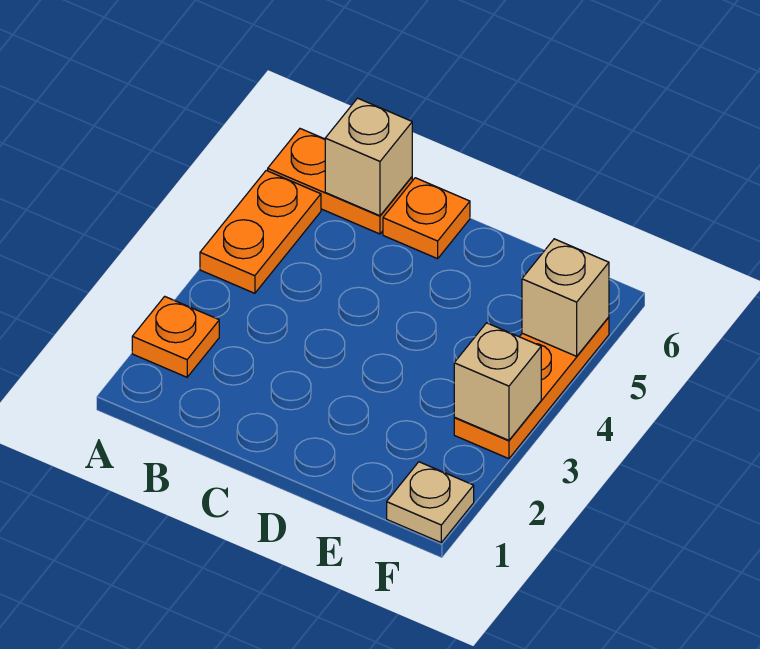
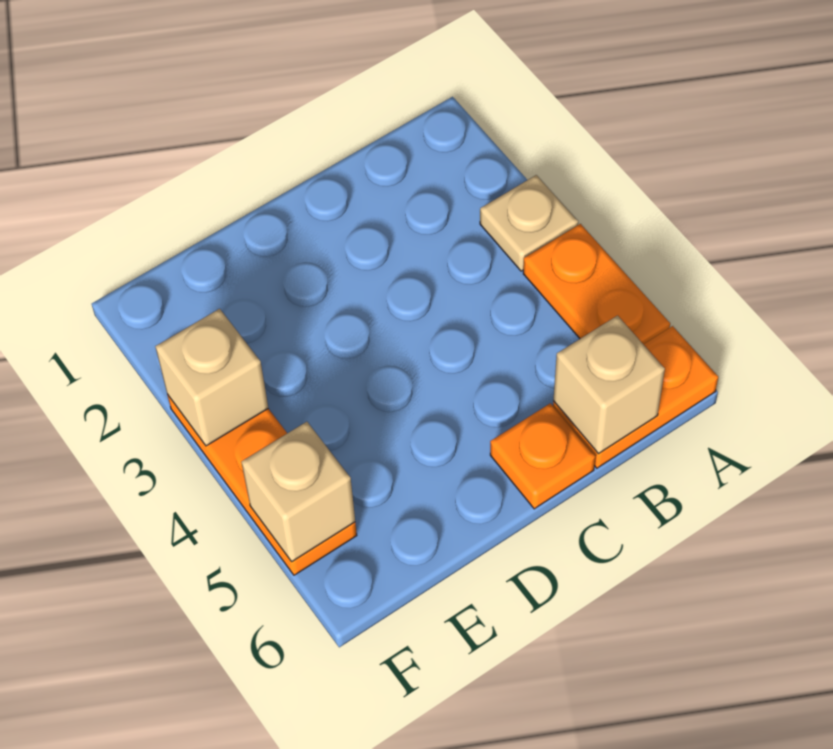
orange 1x1 plate [132,296,219,377] -> none
tan 1x1 plate [387,462,474,542] -> tan 1x1 plate moved to [480,175,578,271]

